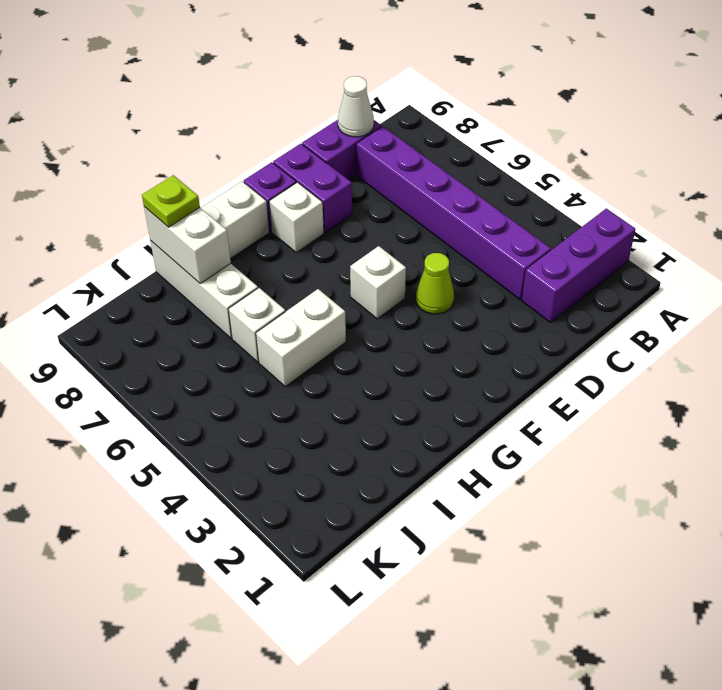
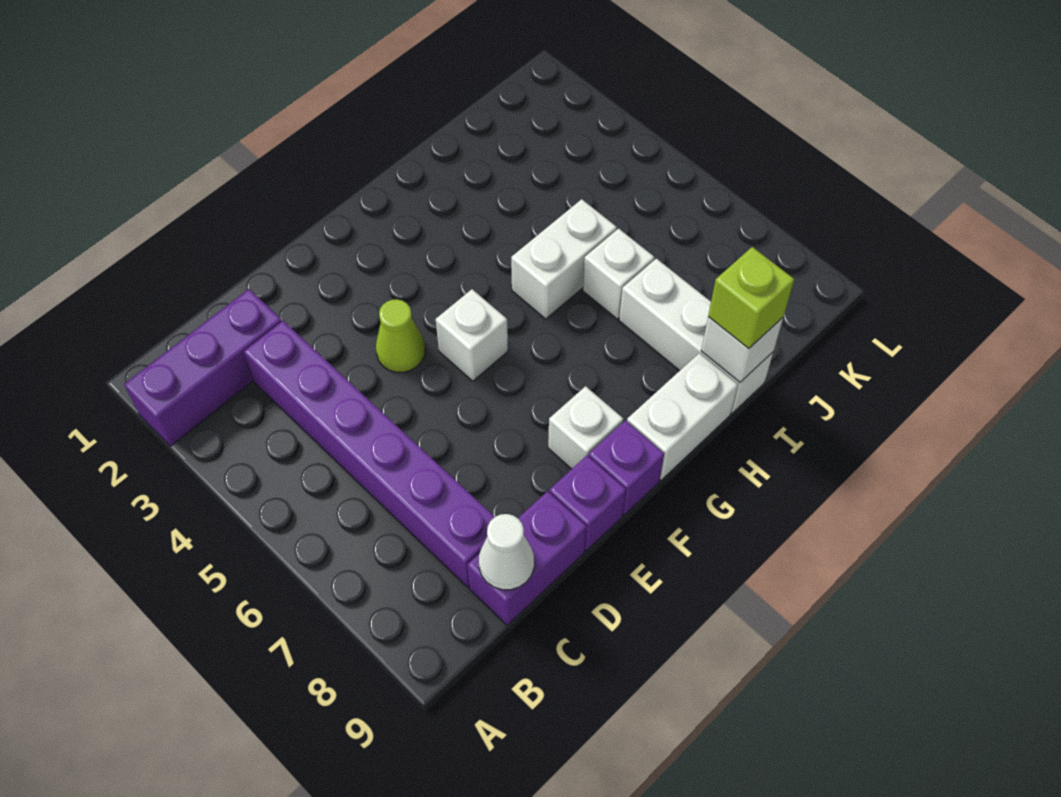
purple 1x2 brick [273,144,352,233] -> purple 1x1 brick [549,456,626,551]
white 1x2 brick [144,207,231,283] -> white 1x1 brick [701,317,783,382]
lime 1x1 plate [142,175,200,227] -> lime 1x1 brick [708,247,794,349]

